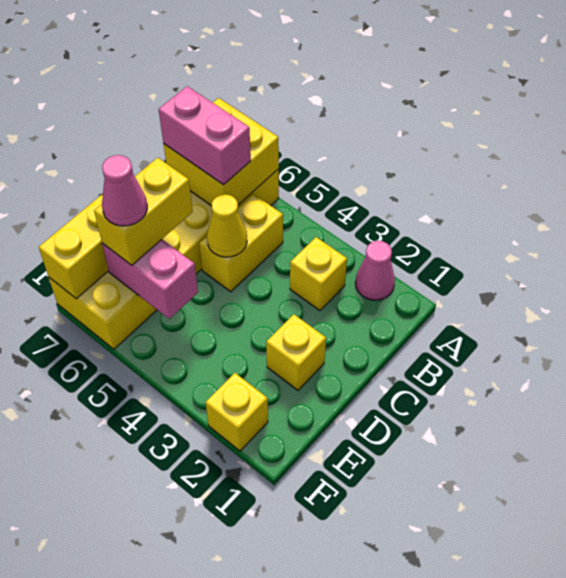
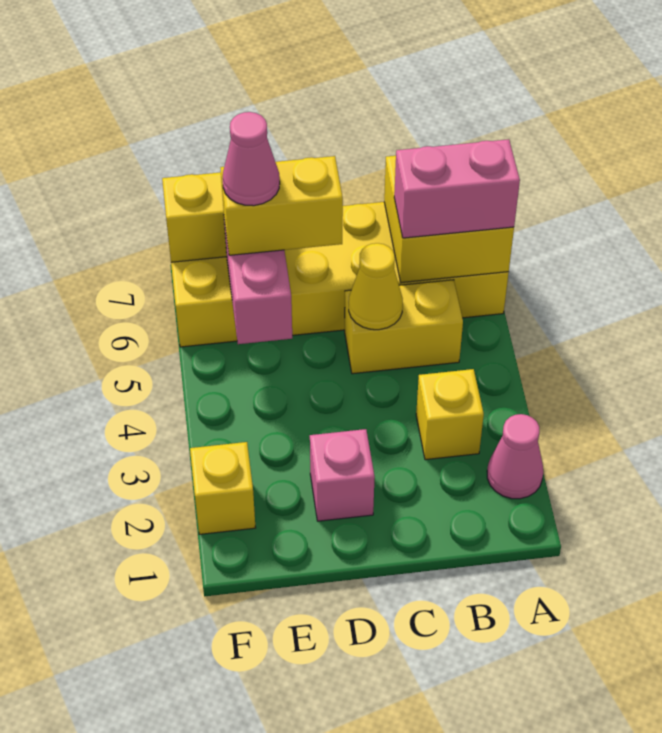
pink 1x2 brick [159,86,251,185] -> pink 1x2 brick turned to [394,139,520,238]
yellow 1x1 brick [266,314,326,390] -> pink 1x1 brick [310,429,375,521]

